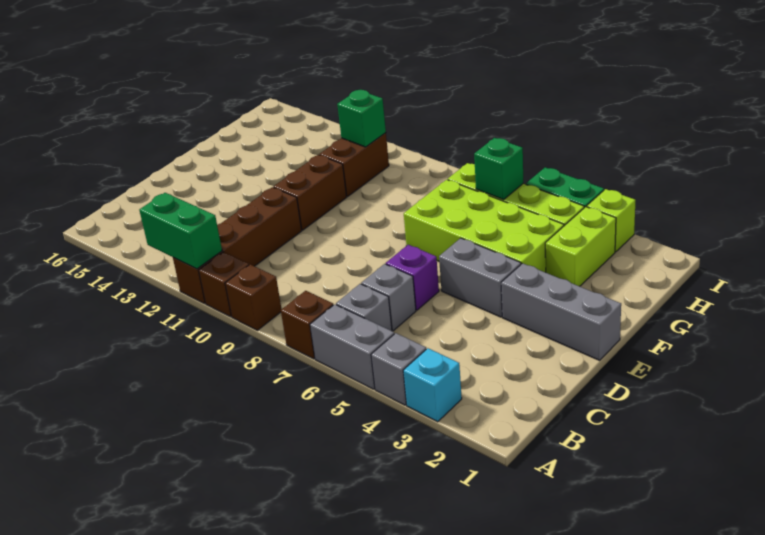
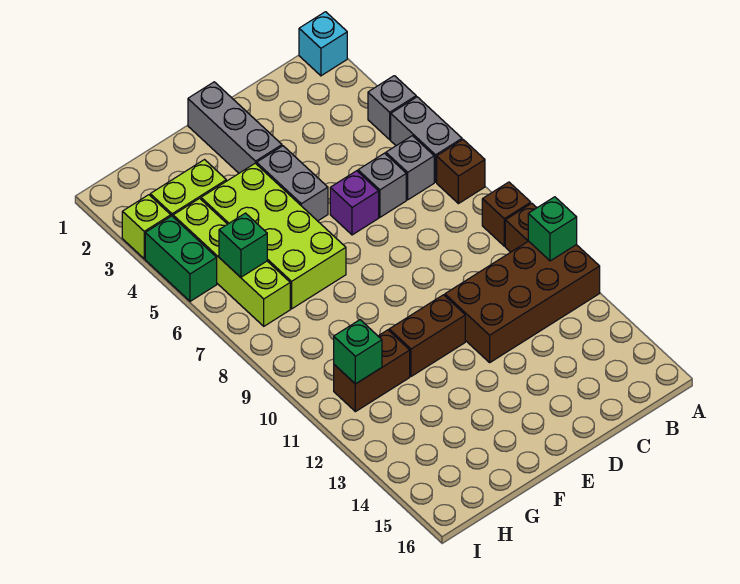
cyan 1x1 brick [403,348,462,422] -> cyan 1x1 brick moved to [299,12,347,76]
brown 1x4 brick [173,187,302,304] -> brown 2x4 brick [445,241,600,362]
green 1x2 brick [139,193,222,269] -> green 1x1 brick [528,197,577,261]

